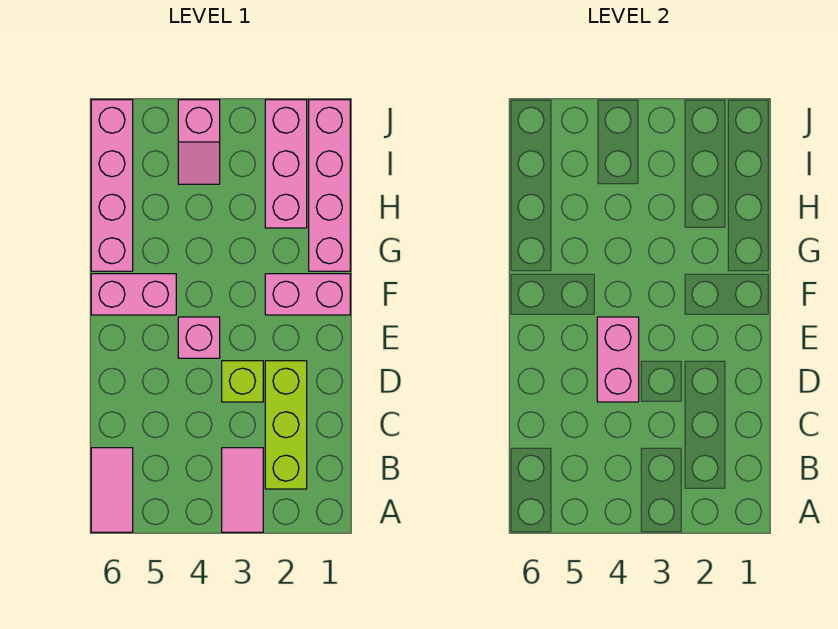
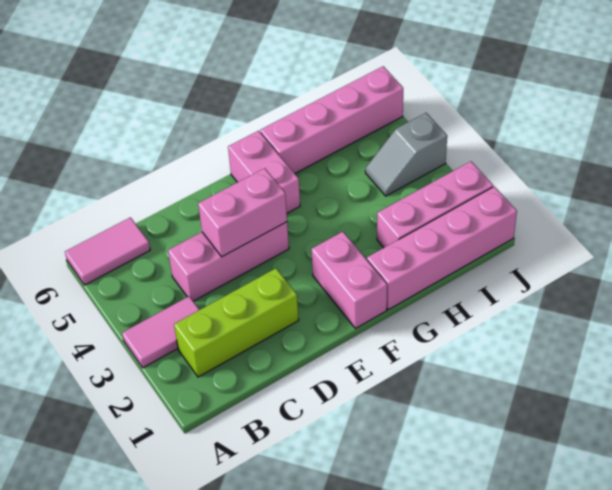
lime 1x1 brick [222,361,263,402] -> none
pink 1x1 brick [178,317,220,358] -> pink 1x3 brick [168,222,289,301]
pink 1x2 slope [178,100,220,184] -> grey 1x2 slope [365,113,447,196]

